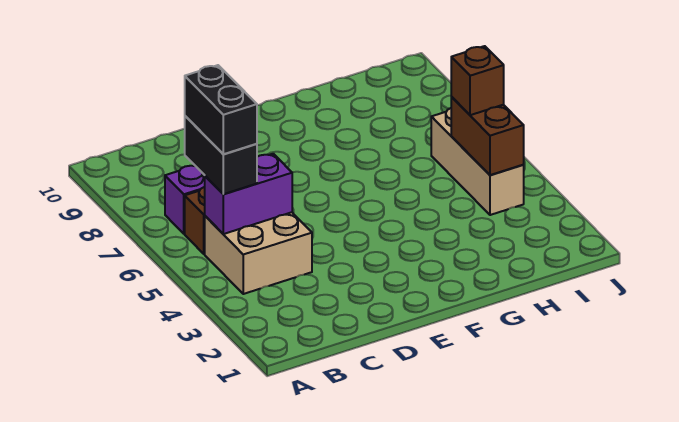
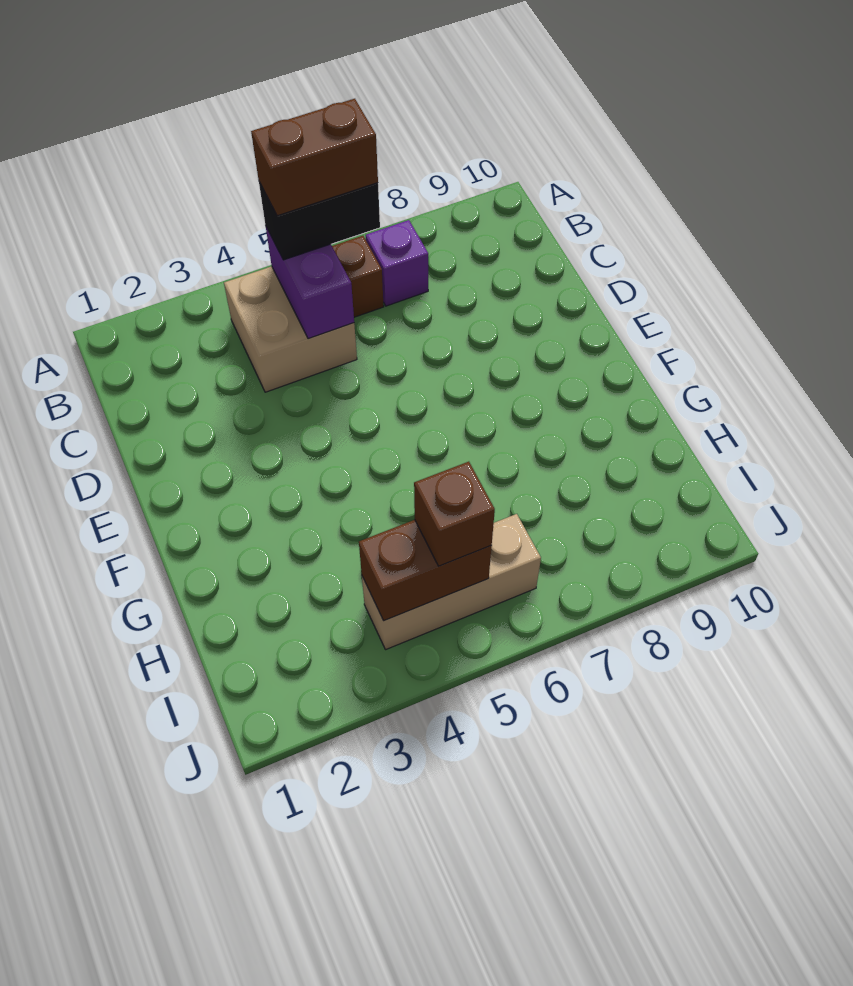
black 1x2 brick [185,65,257,154] -> brown 1x2 brick [251,99,378,216]

